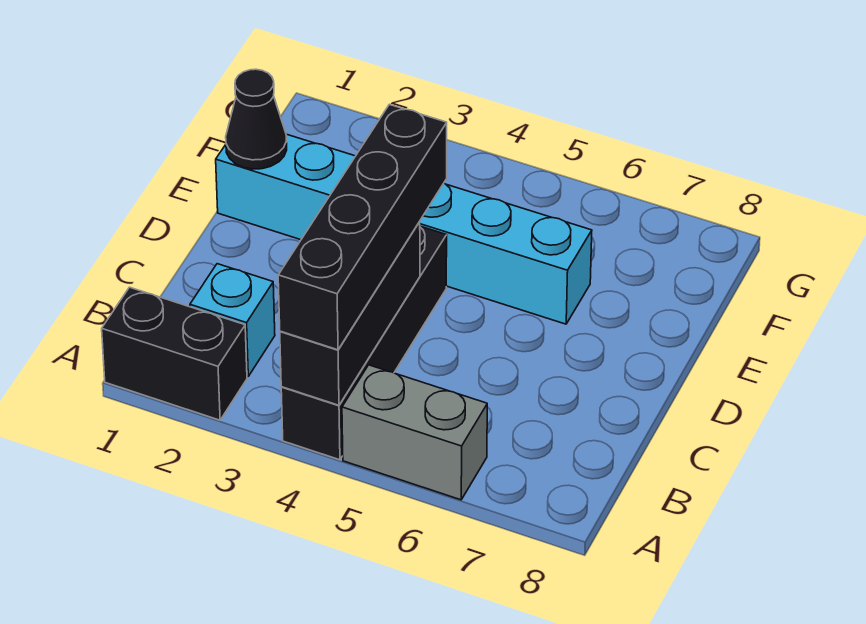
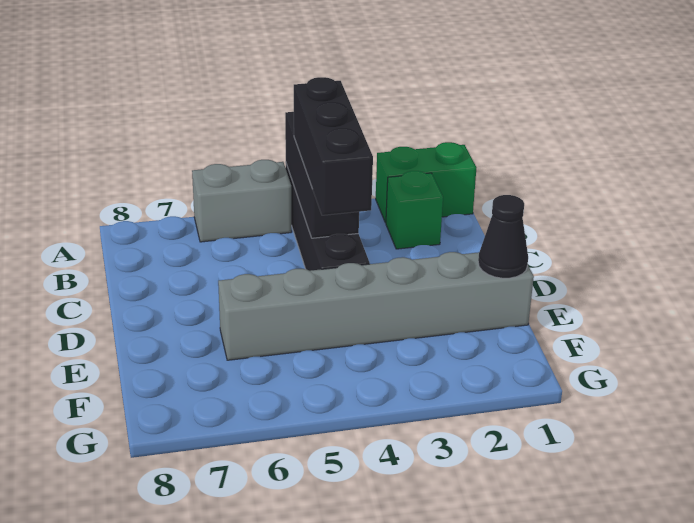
black 1x2 brick [102,287,247,420] -> green 1x2 brick [376,142,477,223]
black 1x4 brick [278,104,447,350] -> black 1x3 brick [294,77,373,215]
cyan 1x1 brick [190,264,275,376] -> green 1x1 brick [386,171,443,249]
cyan 1x6 brick [216,134,592,324] -> grey 1x6 brick [218,252,534,360]

